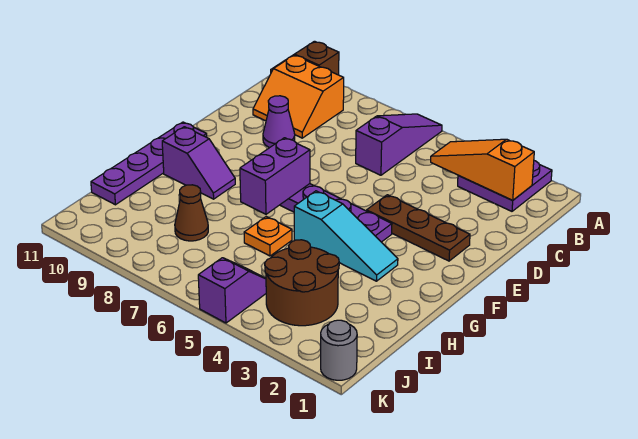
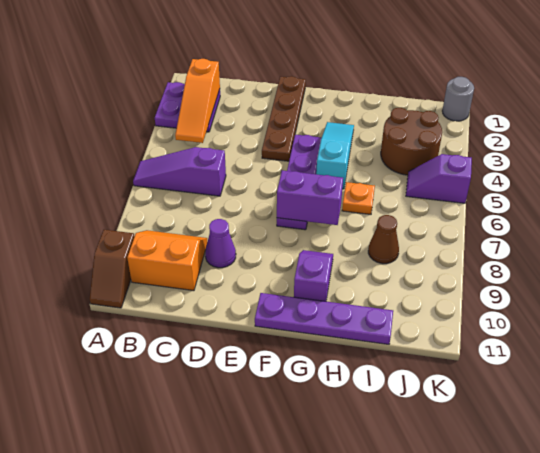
orange 2x2 slope [253,55,344,138] -> orange 2x2 slope turned to [127,230,207,291]
brown 1x3 plate [367,195,470,261] -> brown 1x4 plate [262,76,306,161]

